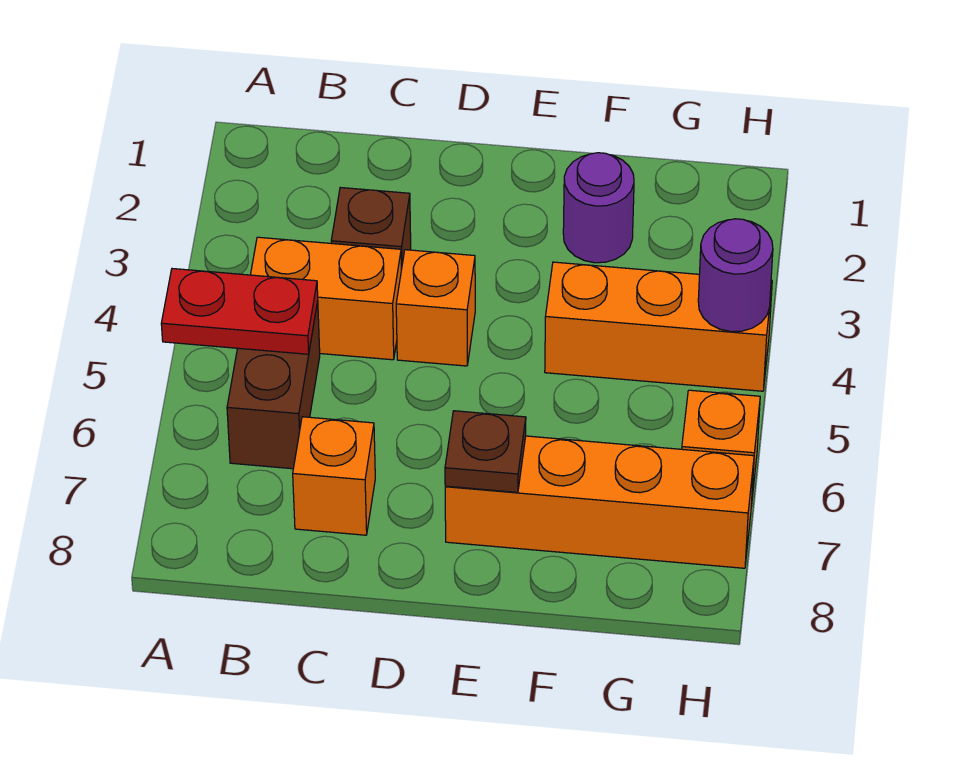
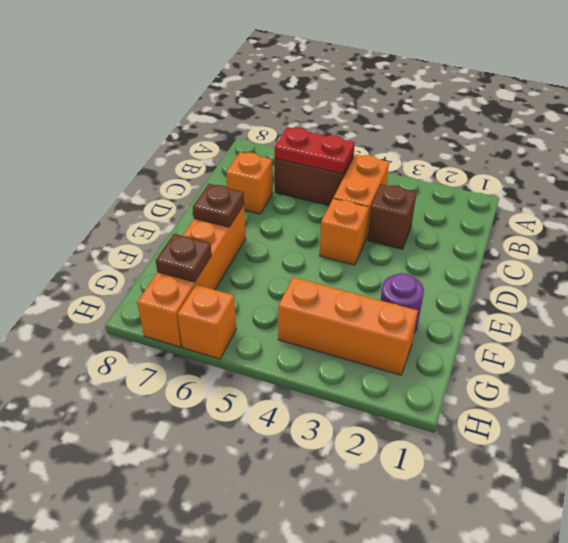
red 1x2 plate [161,269,318,354] -> red 1x2 plate turned to [275,127,355,174]
orange 1x3 brick [545,262,772,391] -> orange 1x3 brick turned to [278,277,418,375]
none -> brown 1x1 plate [156,234,212,282]
purple 1x1 round brick [698,219,773,332] -> none

